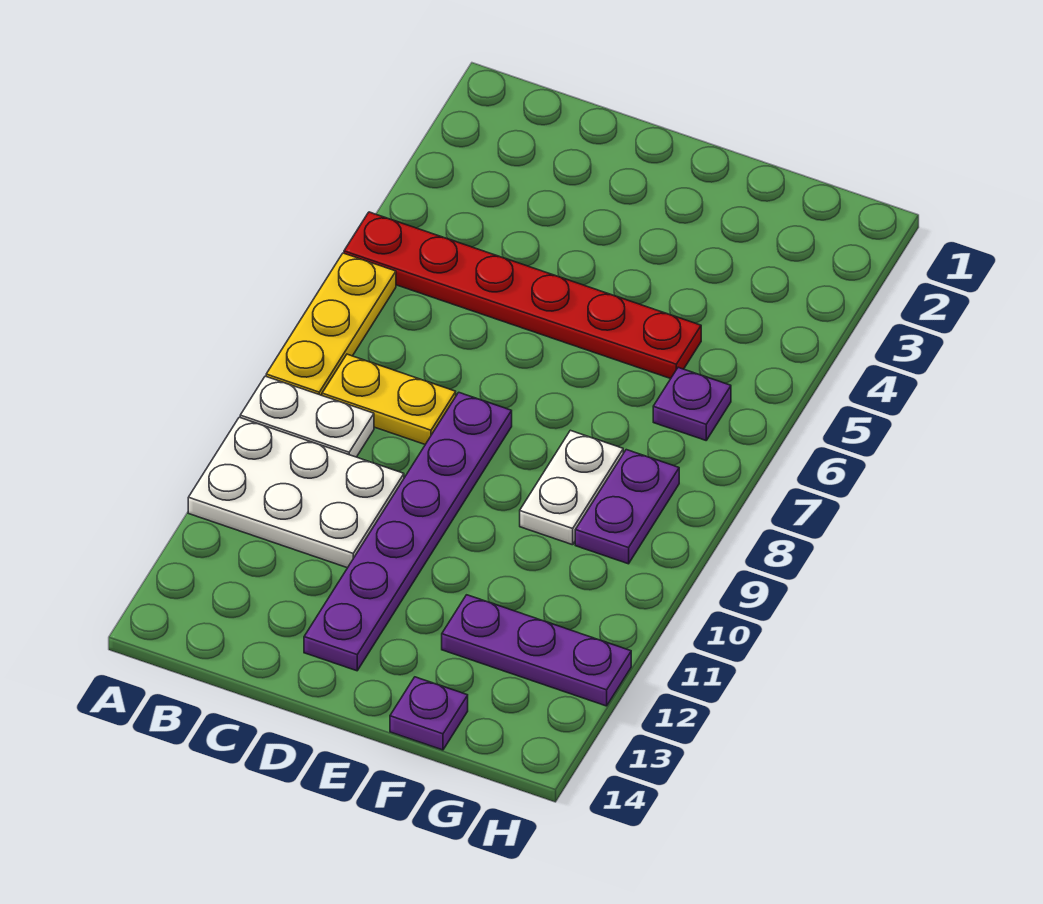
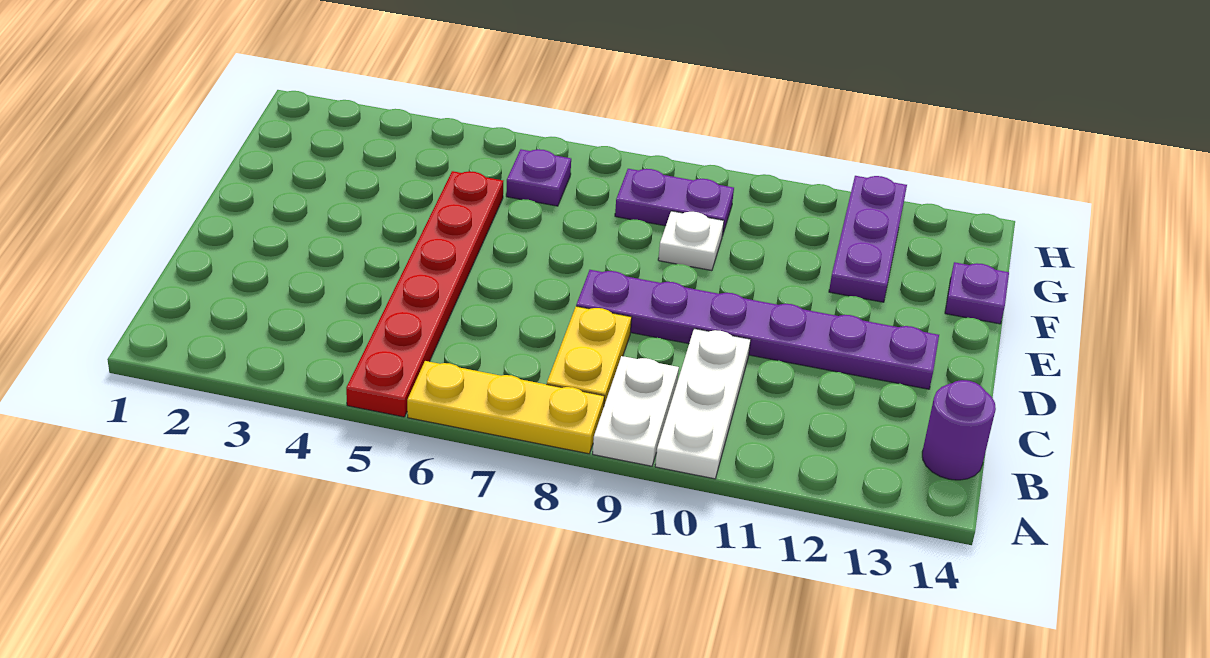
white 2x3 plate [188,417,404,568] -> white 1x3 plate [655,329,751,479]
none -> purple 1x1 round brick [922,380,996,480]
white 1x2 plate [520,430,623,545] -> white 1x1 plate [658,211,724,271]

